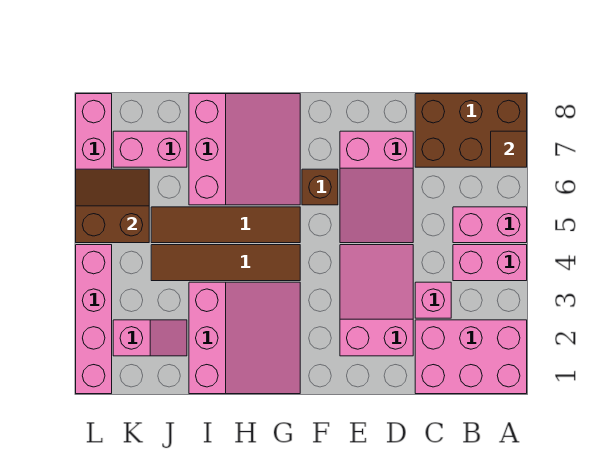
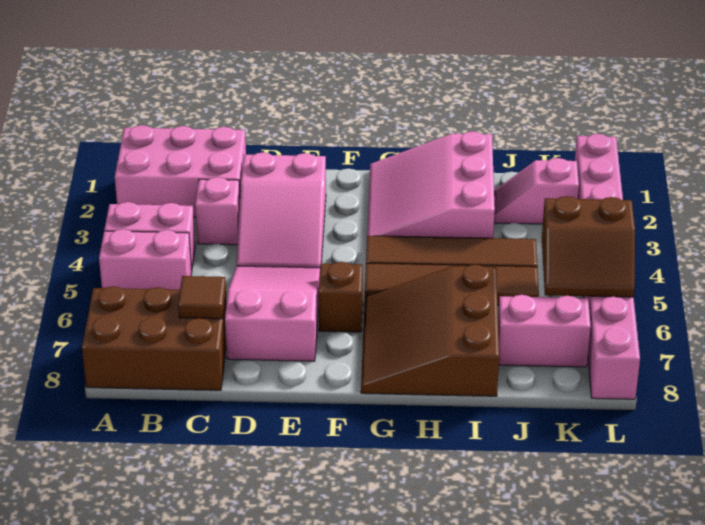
brown 1x1 tile [491,131,527,167] -> brown 1x1 tile moved to [178,276,226,319]
pink 3x3 slope [189,94,300,205] -> brown 3x3 slope [361,264,499,396]

